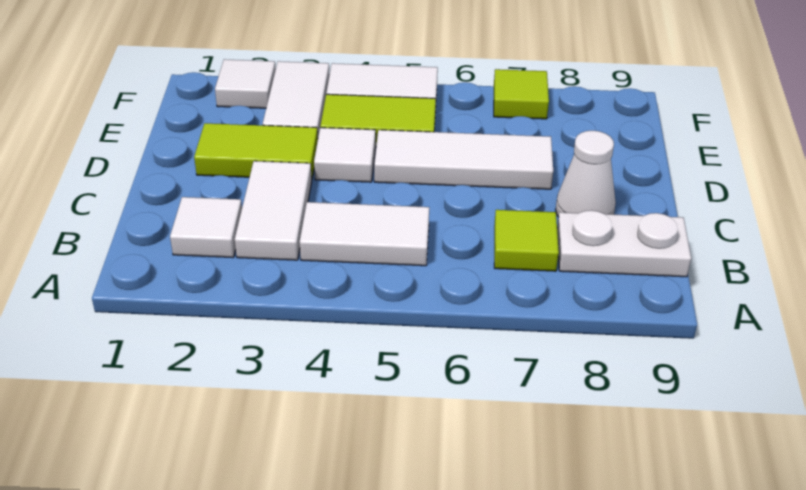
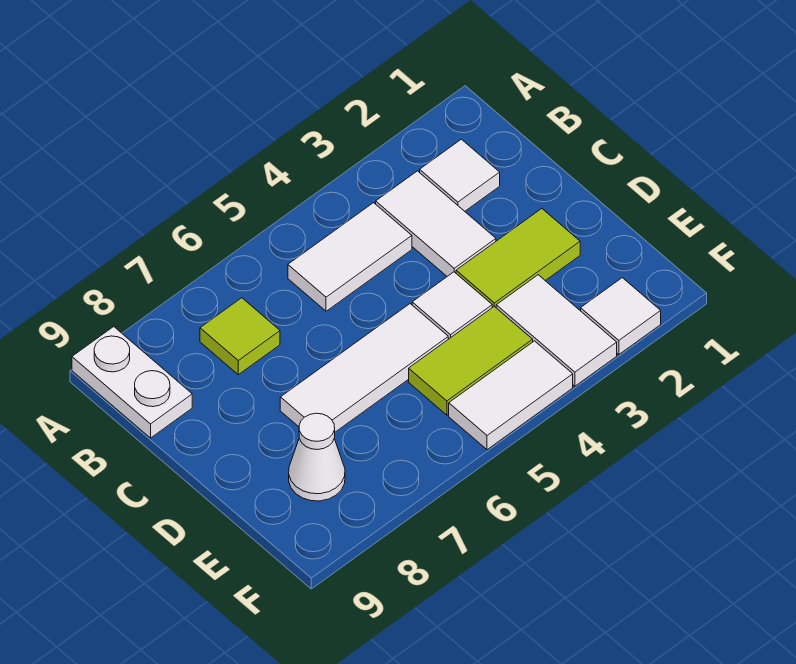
white 1x2 plate [557,210,691,277] -> white 1x2 plate turned to [72,327,192,438]
white 1x1 cone [556,131,616,217] -> white 1x1 cone moved to [289,413,345,501]
lime 1x1 tile [494,69,549,119] -> none

